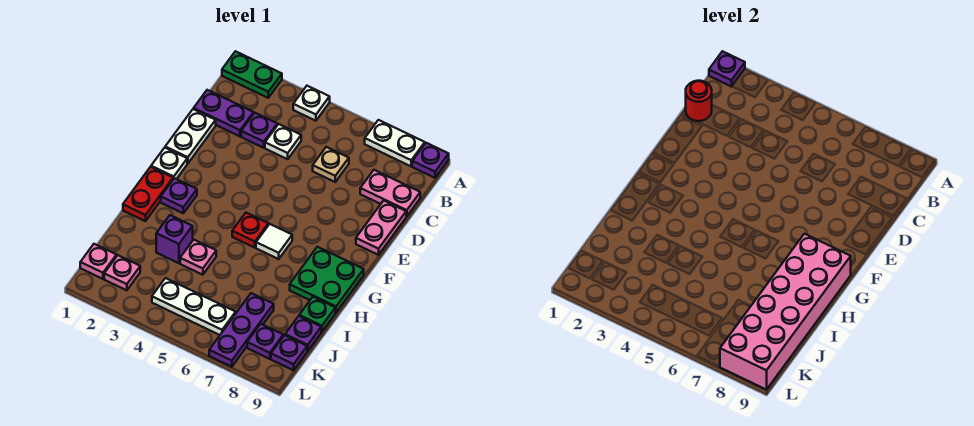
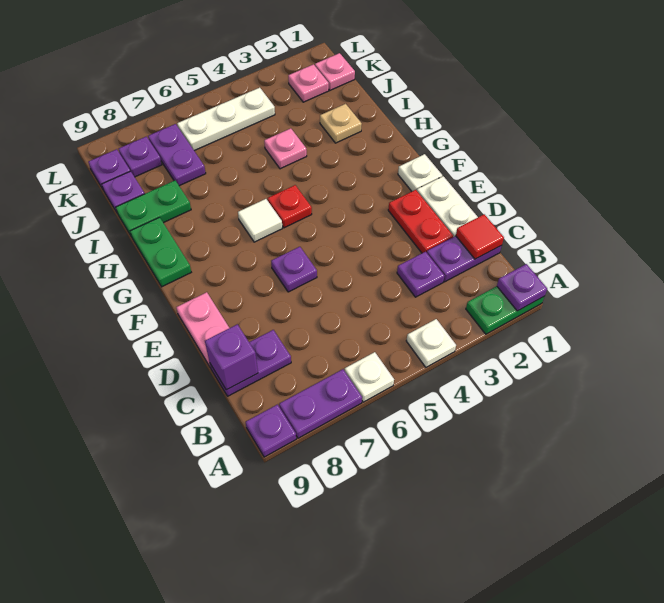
white 1x2 plate [365,120,425,166] -> purple 1x2 plate [279,369,362,438]
red 1x1 round brick [686,81,712,121] -> red 1x1 tile [456,214,504,259]
white 1x1 plate [265,124,301,159] -> white 1x1 plate moved to [345,352,394,402]
tan 1x1 plate [313,147,349,182] -> tan 1x1 plate moved to [320,104,362,143]
pink 1x2 plate [360,170,420,216] -> purple 1x2 plate [210,330,291,396]
red 1x2 plate [123,167,173,221] -> red 1x2 plate moved to [388,190,453,253]
purple 1x1 plate [161,178,197,213] -> purple 1x1 plate moved to [271,247,317,292]
green 2x2 plate [290,247,364,313] -> green 1x2 plate [130,217,191,287]
pink 2x6 brick [720,234,851,390] -> none
purple 1x1 brick [156,215,193,263] -> purple 1x1 brick moved to [205,324,258,390]
green 1x1 plate [299,297,335,332] -> green 1x2 plate [116,181,191,237]
purple 1x3 plate [209,293,274,367] -> purple 1x2 plate [148,124,206,186]

